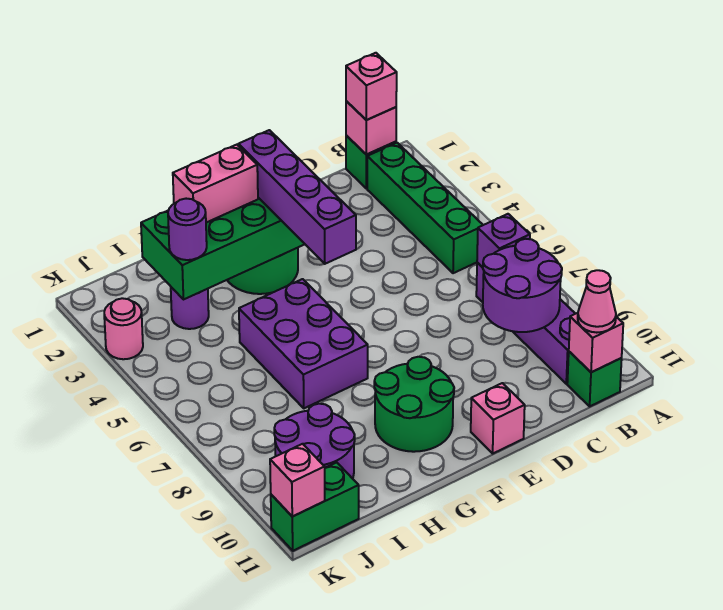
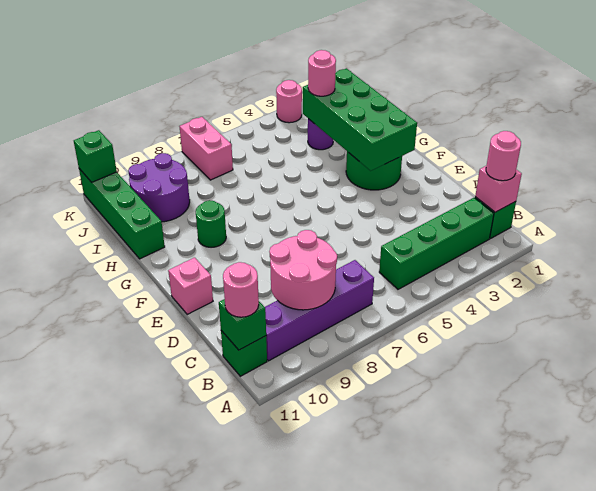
pink 1x1 brick [346,53,397,120] -> pink 1x1 round brick [486,131,521,181]
purple 1x1 brick [477,214,530,267] -> none
purple 2x2 round brick [483,239,562,332] -> pink 2x2 round brick [269,230,337,310]
pink 1x1 brick [569,313,623,372] -> green 1x1 brick [219,299,266,350]
pink 1x1 cone [578,270,616,333] -> pink 1x1 round brick [223,262,259,317]
purple 1x4 brick [239,130,356,264] -> none
green 2x2 round brick [374,357,454,452] -> green 1x1 round brick [196,200,226,247]
pink 1x2 brick [173,145,258,223] -> pink 1x2 brick moved to [179,117,233,180]
purple 2x3 brick [239,279,368,408] -> none
purple 1x1 round brick [168,199,207,260] -> pink 1x1 round brick [308,50,336,96]
green 1x2 brick [271,462,359,551] -> green 1x4 brick [79,169,165,259]
pink 1x1 brick [270,444,325,517] -> green 1x1 brick [74,130,117,182]

